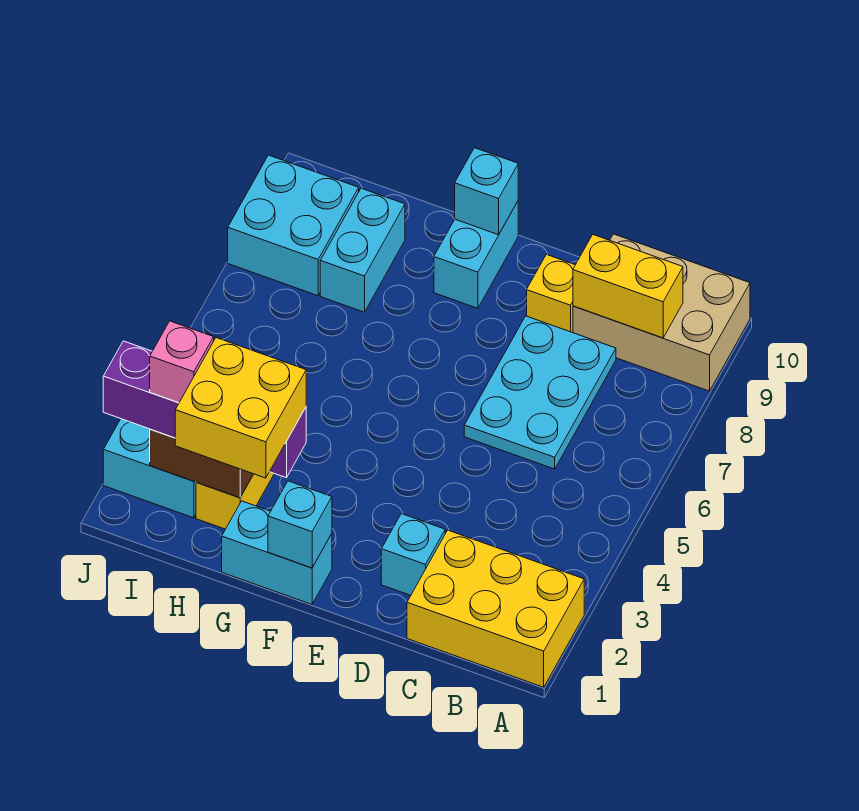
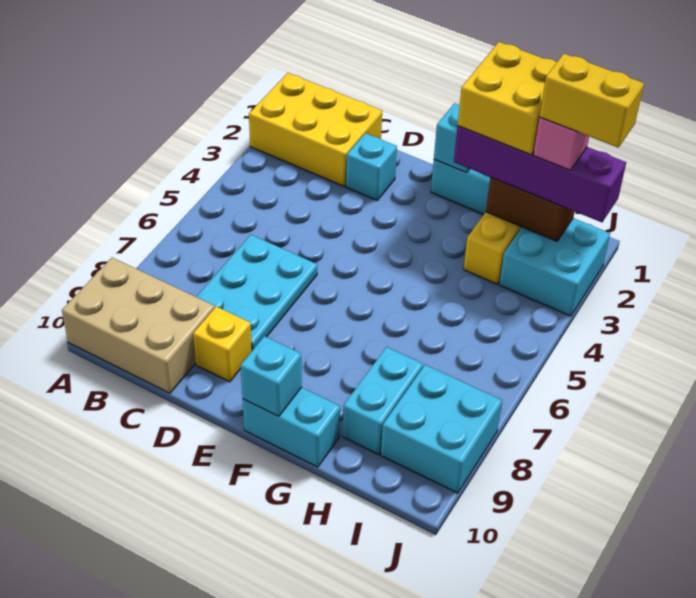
yellow 1x2 brick [573,235,683,338] -> yellow 1x2 brick moved to [540,54,644,148]
cyan 1x2 brick [434,201,518,308] -> cyan 1x2 brick turned to [243,387,340,467]

